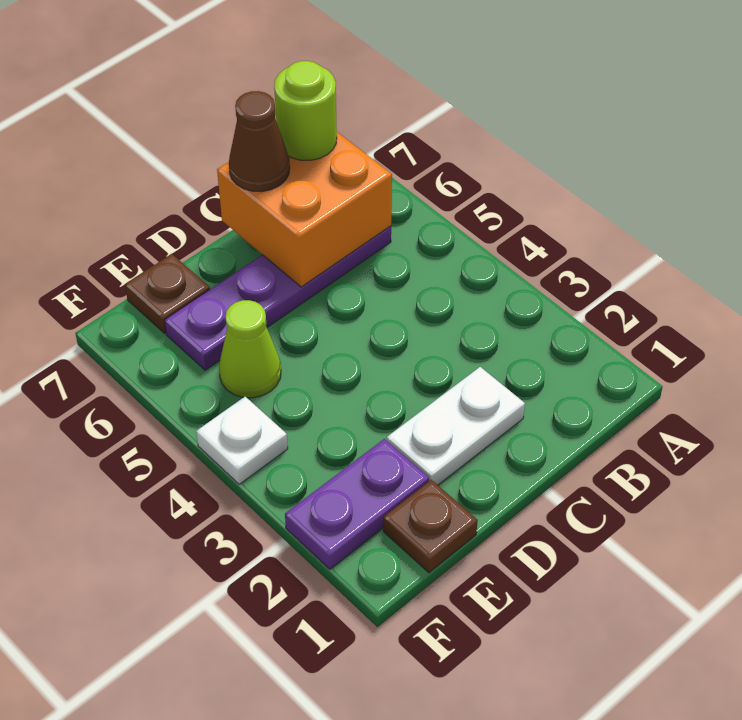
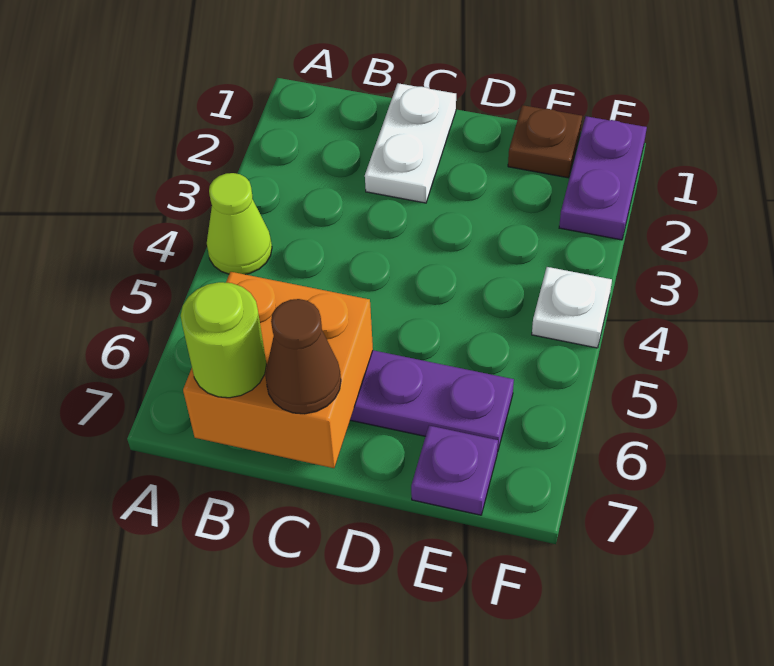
white 1x2 plate [387,367,525,485] -> white 1x2 plate turned to [365,83,456,203]
purple 1x2 plate [285,439,429,569] -> purple 1x2 plate turned to [559,116,647,240]
lime 1x1 cone [219,300,281,398] -> lime 1x1 cone moved to [207,173,272,274]
brown 1x1 plate [125,254,210,333] -> purple 1x1 plate [411,426,498,515]

